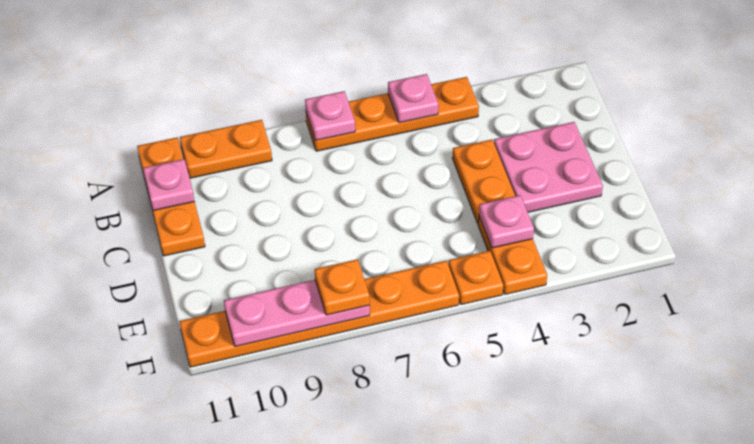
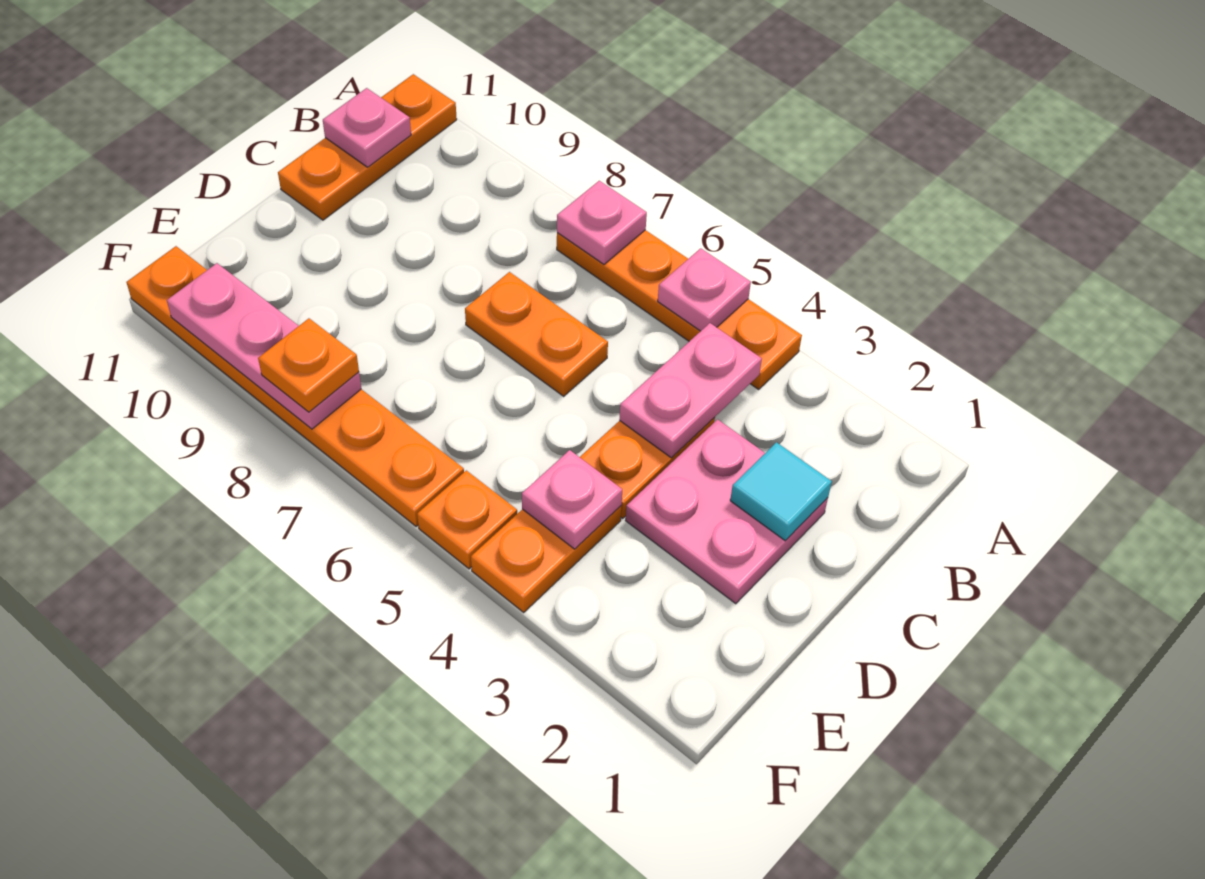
orange 1x2 plate [180,120,272,178] -> orange 1x2 plate moved to [465,272,608,396]
none -> pink 1x2 plate [619,323,762,458]
none -> cyan 1x1 tile [730,442,832,541]

